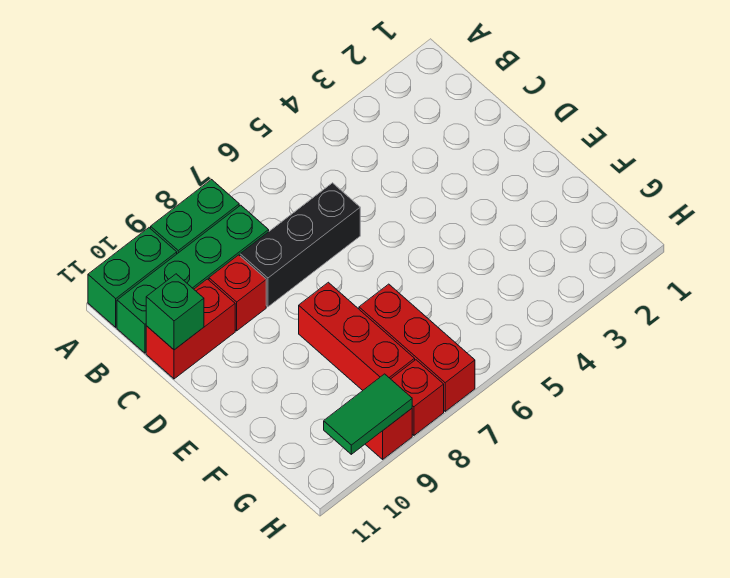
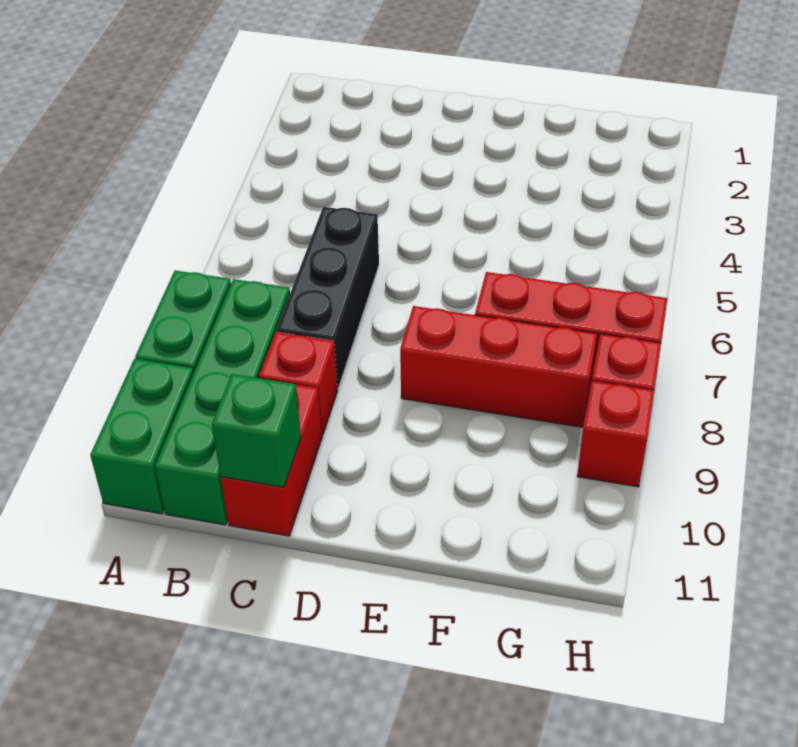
green 1x2 tile [324,374,412,454] -> none

